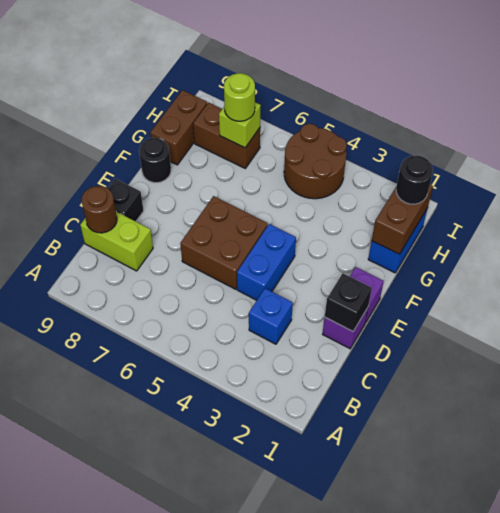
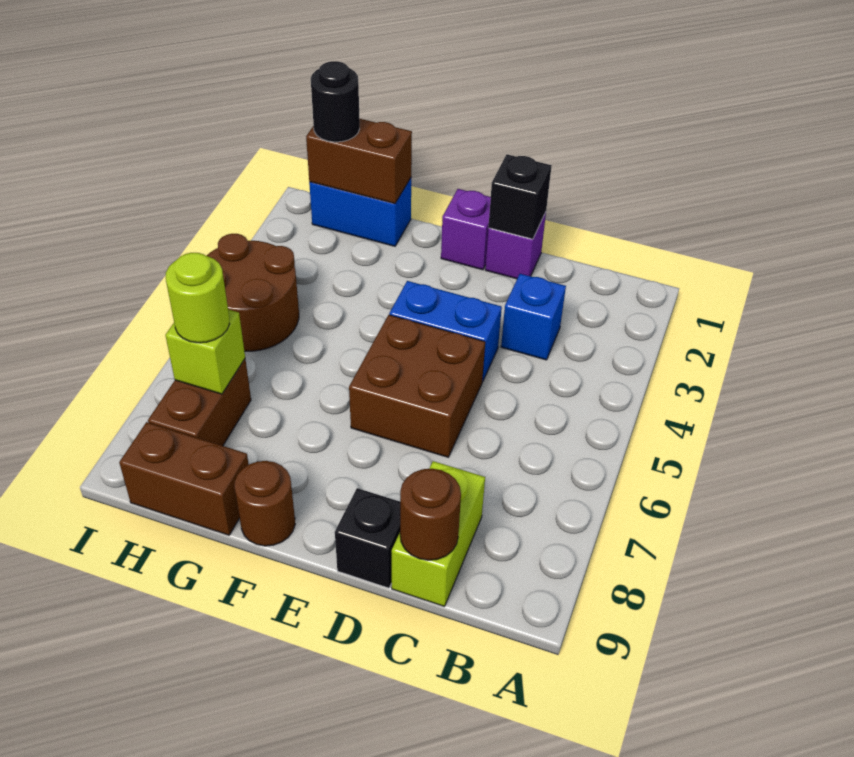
black 1x1 round brick [139,138,171,183] -> brown 1x1 round brick [235,461,295,546]

